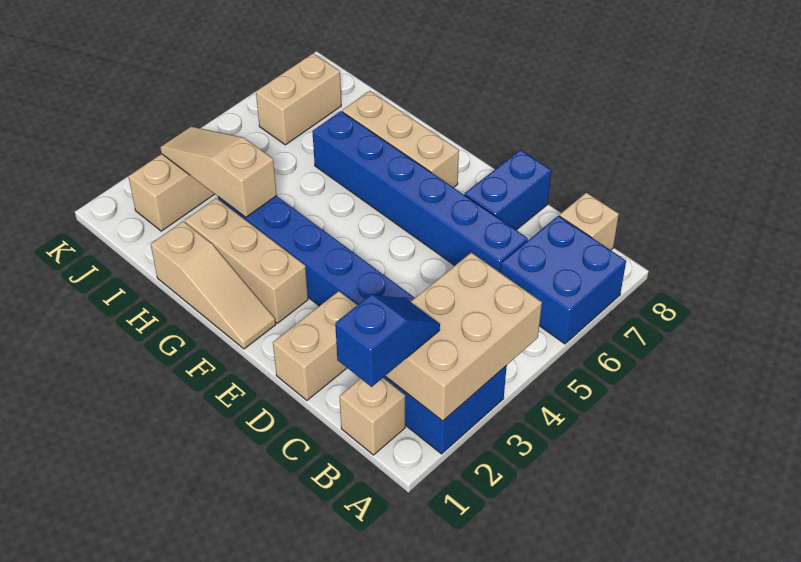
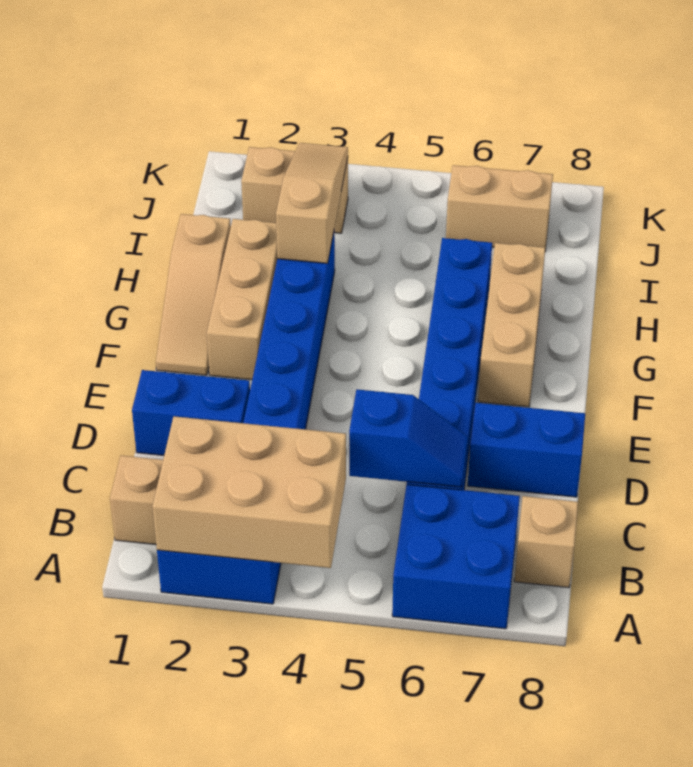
blue 1x2 slope [335,295,440,387] -> blue 1x2 slope moved to [349,389,468,487]
tan 1x2 brick [273,291,357,400] -> blue 1x2 brick [132,370,250,455]

